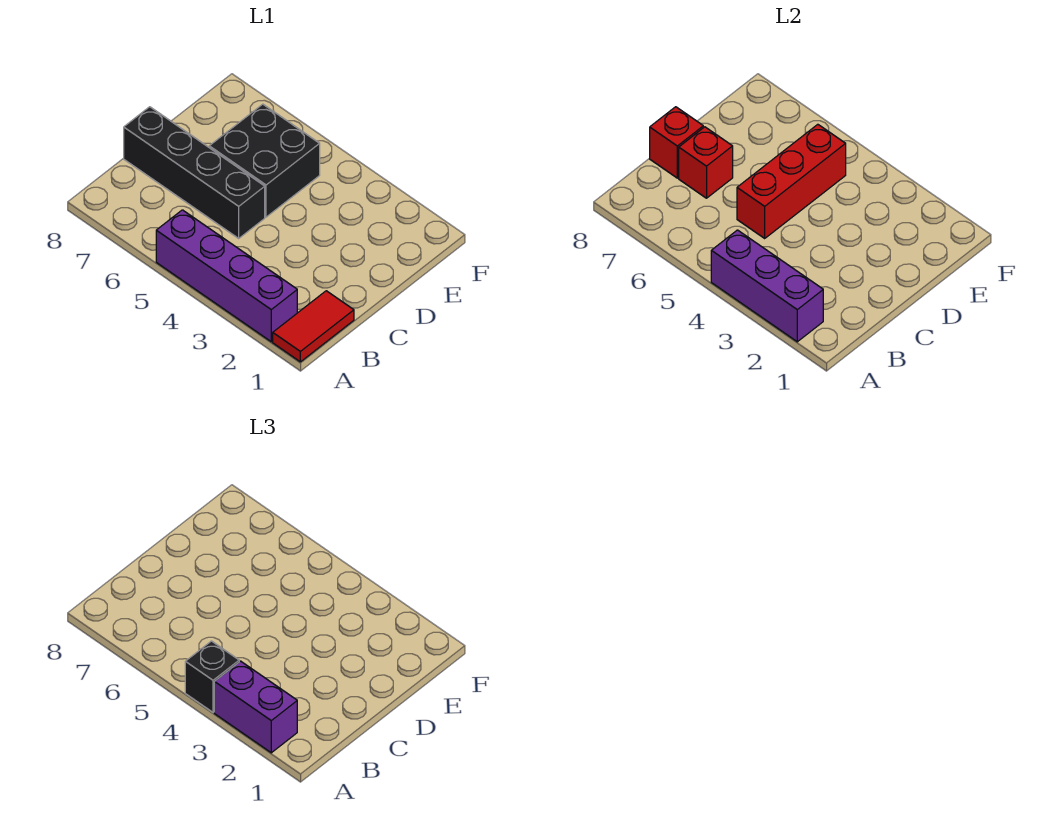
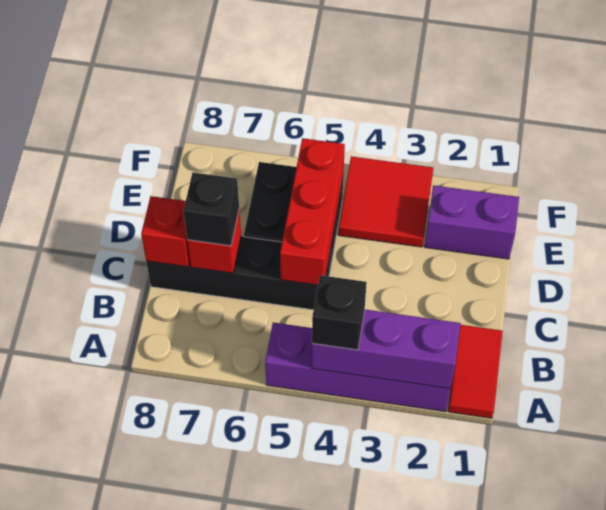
purple 1x2 brick [214,661,297,753] -> purple 1x2 brick moved to [425,185,519,259]
none -> black 1x1 brick [184,172,239,246]
none -> red 2x2 tile [338,156,433,247]

